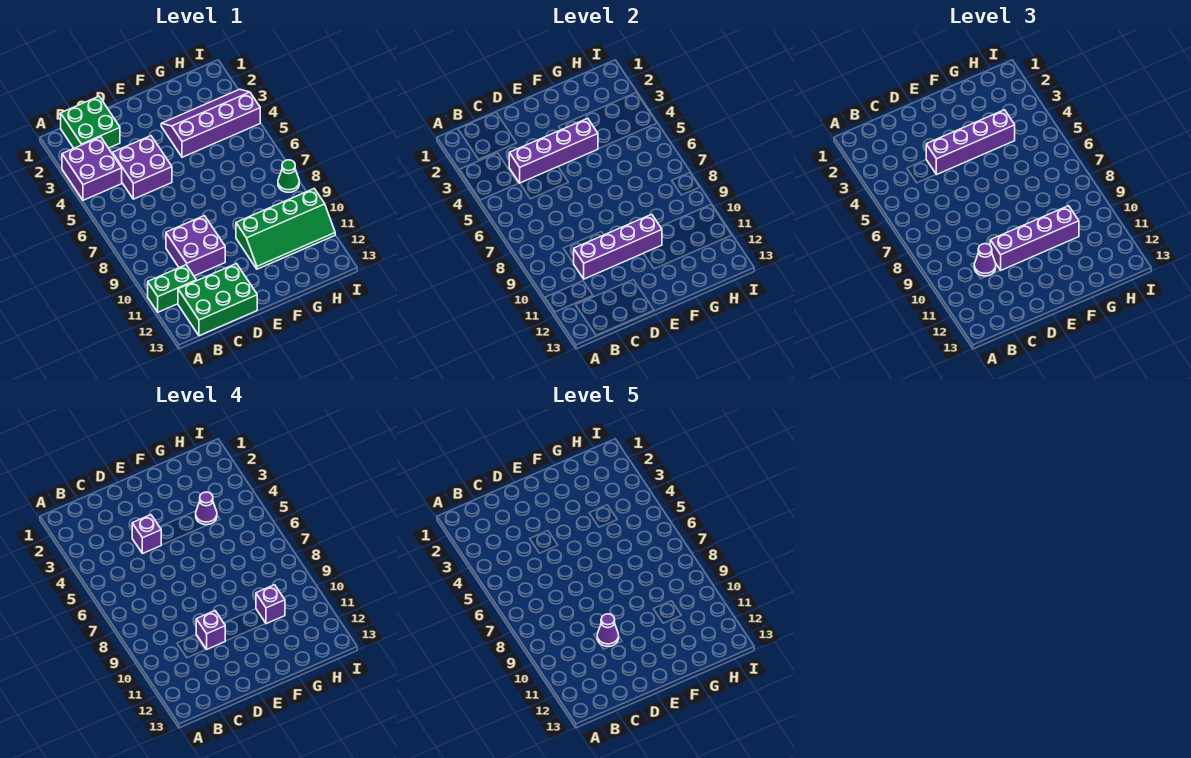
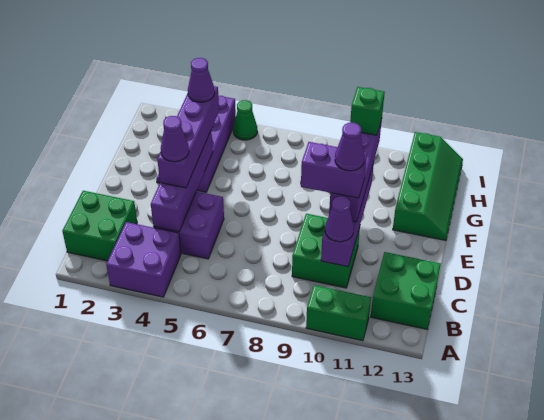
green 1x2 brick [148,265,196,312] -> green 1x2 brick turned to [306,285,371,341]
green 2x3 brick [178,264,257,336] -> green 2x2 brick [371,252,441,329]
purple 2x2 brick [166,216,225,276] -> green 2x2 brick [292,214,360,288]
purple 1x1 brick [132,515,161,554] -> purple 1x1 cone [161,116,189,162]
purple 1x1 brick [196,611,225,649] -> purple 1x2 brick [301,142,367,198]
green 2x4 slope [236,189,335,269] -> green 2x4 slope moved to [393,132,463,240]
purple 1x1 brick [256,585,285,624] -> green 1x1 brick [350,87,385,135]
green 1x1 cone [278,160,299,192] -> green 1x1 cone moved to [233,100,257,140]

